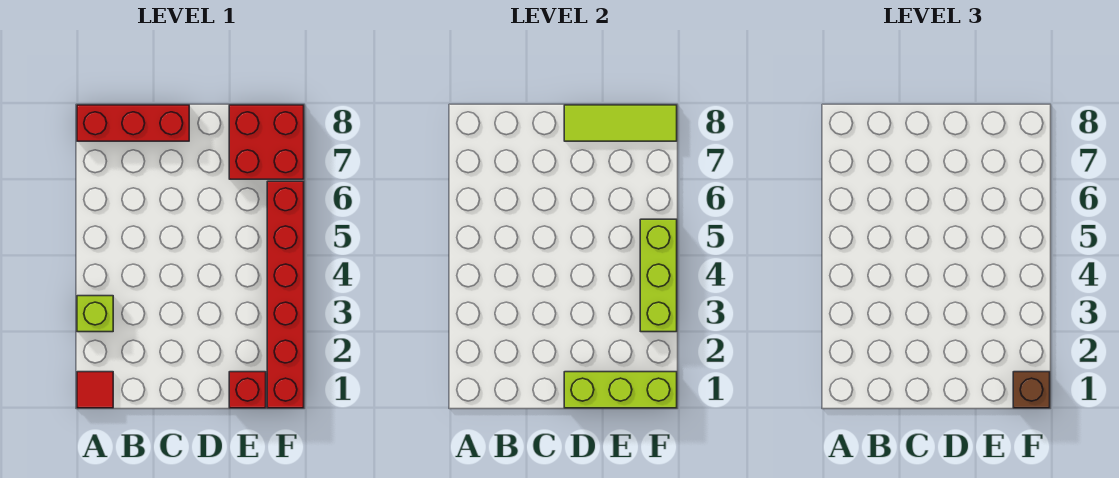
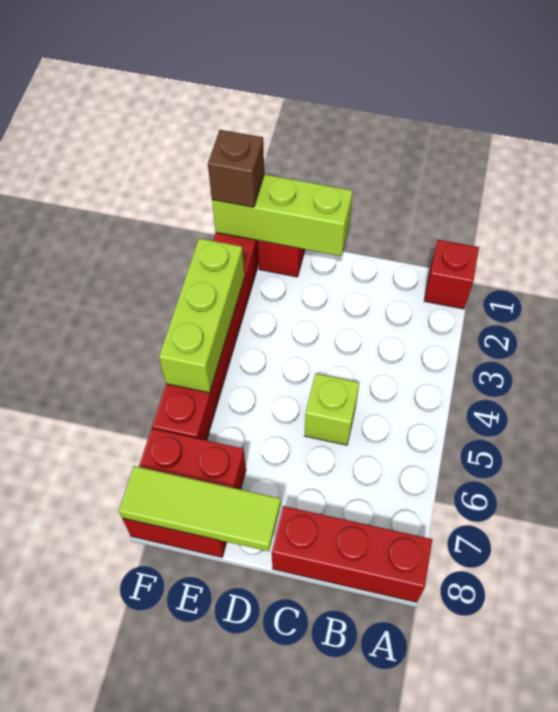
red 1x1 tile [77,372,113,408] -> red 1x1 brick [424,240,479,309]
lime 1x1 brick [77,296,113,332] -> lime 1x1 brick moved to [304,373,359,445]

